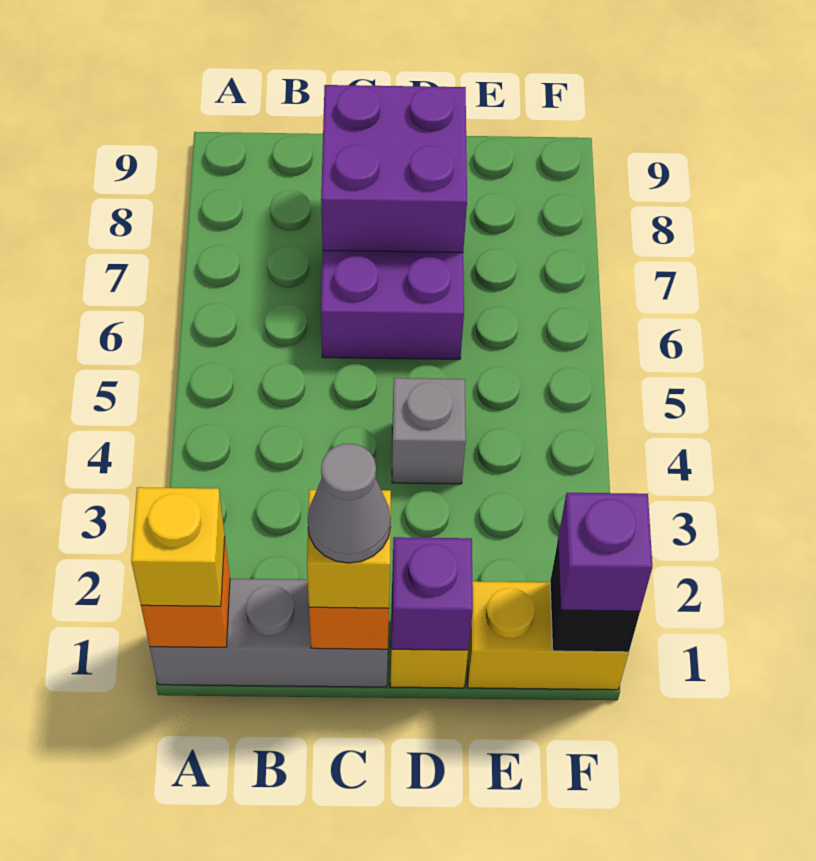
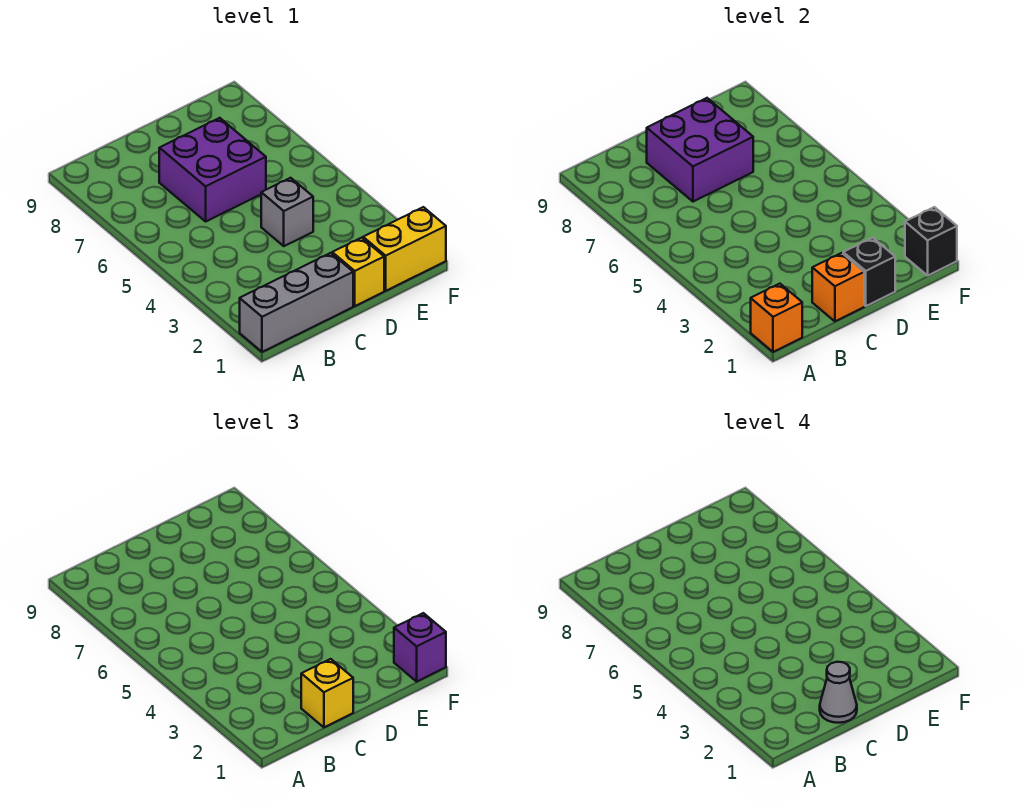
yellow 1x1 brick [131,487,225,606] -> none
purple 1x1 brick [392,537,473,650] -> black 1x1 brick [843,238,895,306]

